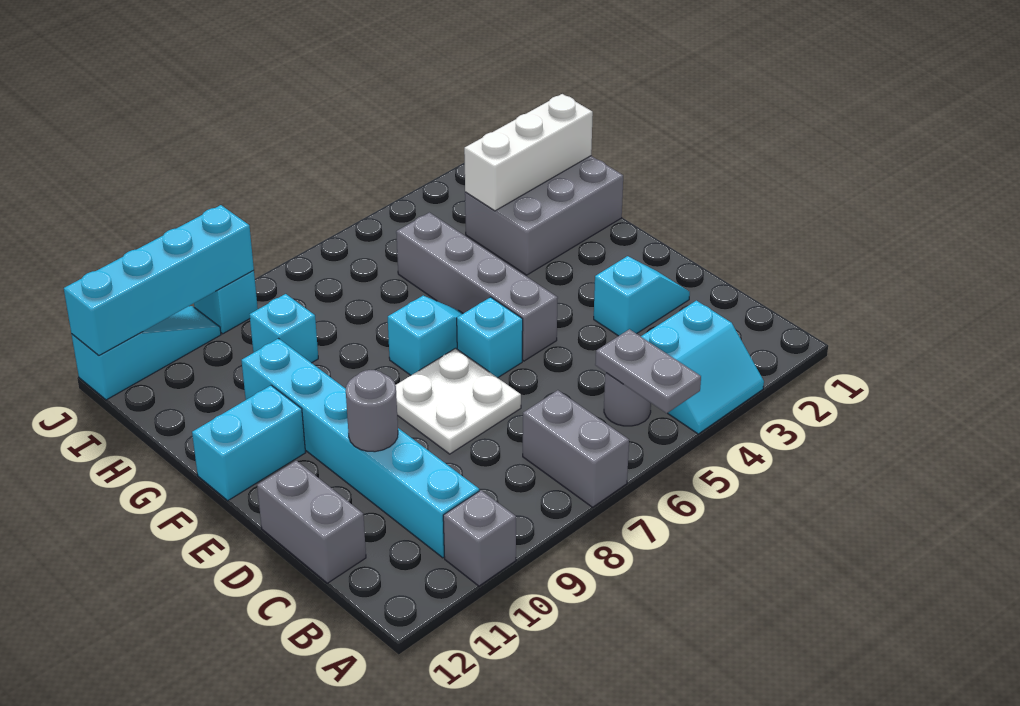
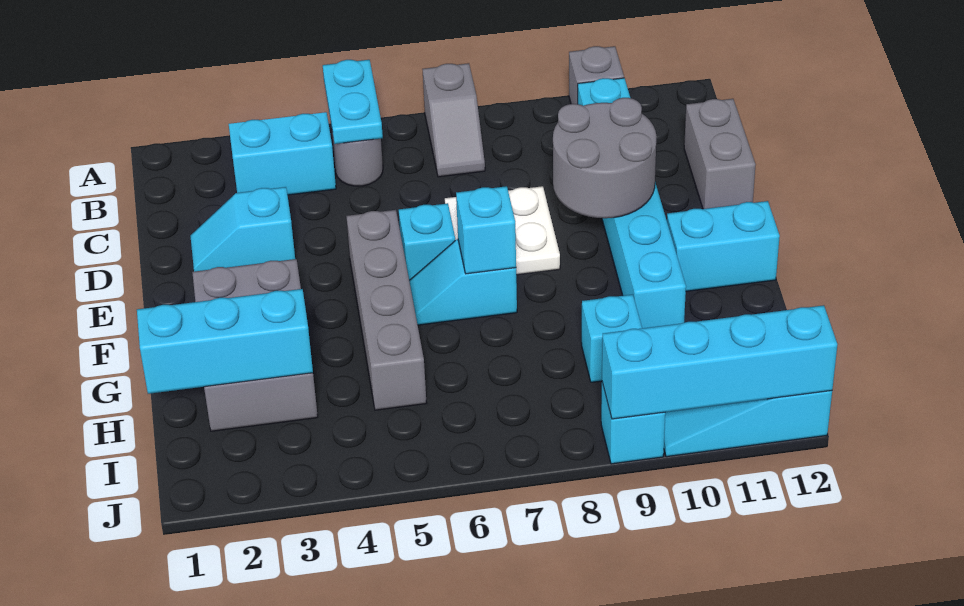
grey 1x2 plate [595,329,701,413] -> cyan 1x2 plate [323,60,383,144]
grey 1x2 brick [523,390,629,507] -> grey 1x2 slope [423,63,485,177]
grey 1x1 round brick [346,370,398,452] -> grey 2x2 round brick [553,98,657,218]
none -> cyan 1x1 brick [456,186,516,274]
grey 2x3 brick [465,156,623,275] -> grey 2x3 brick turned to [192,259,318,431]
white 1x3 brick [464,94,593,211] -> cyan 1x3 brick [137,289,313,394]

